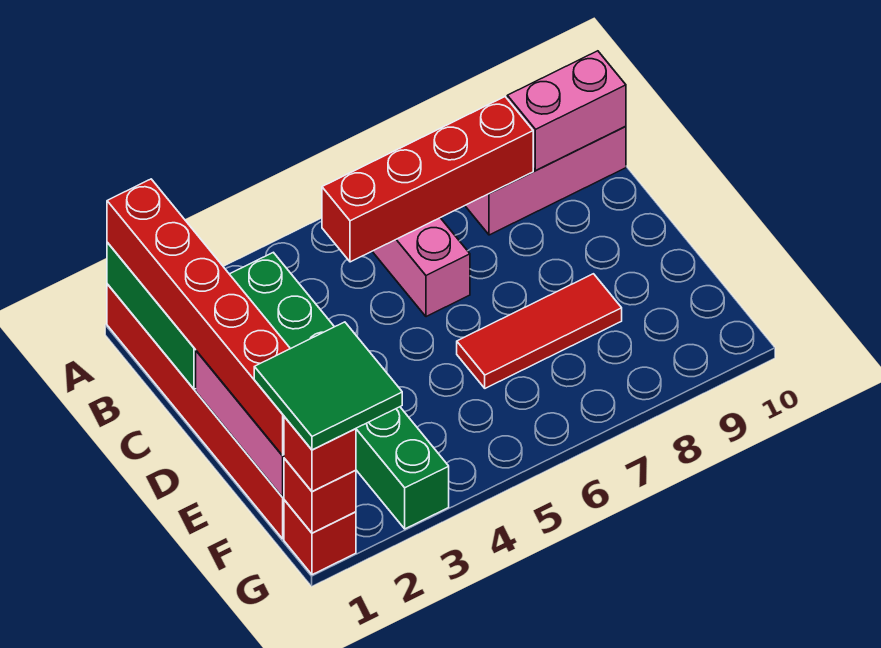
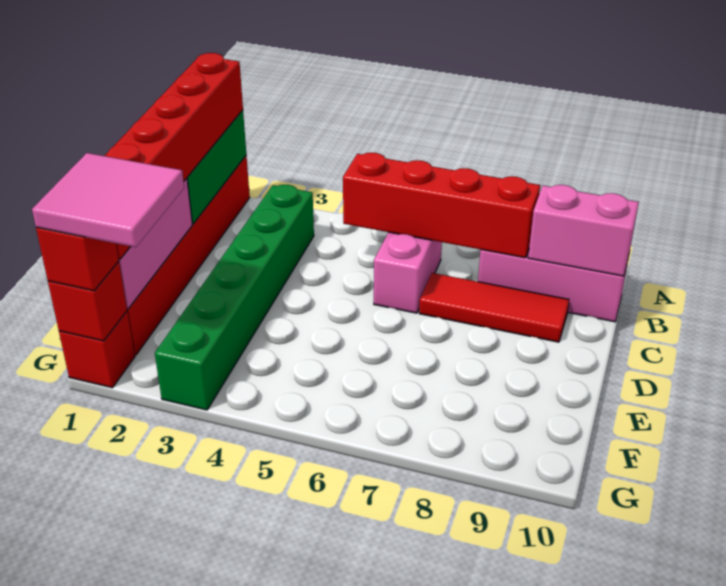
red 1x3 tile [457,274,622,388] -> red 1x3 tile moved to [419,273,569,342]
green 2x2 tile [254,322,402,450] -> pink 2x2 tile [32,153,184,247]

